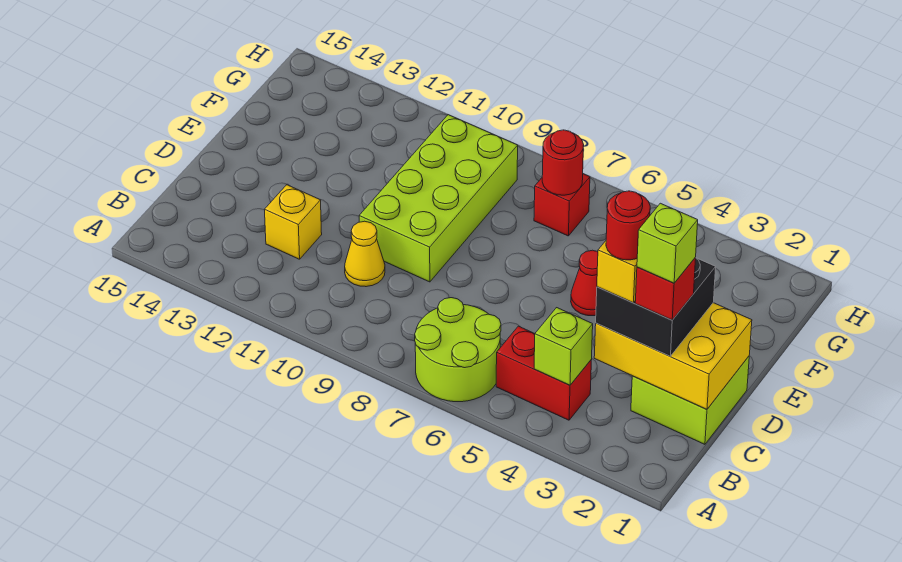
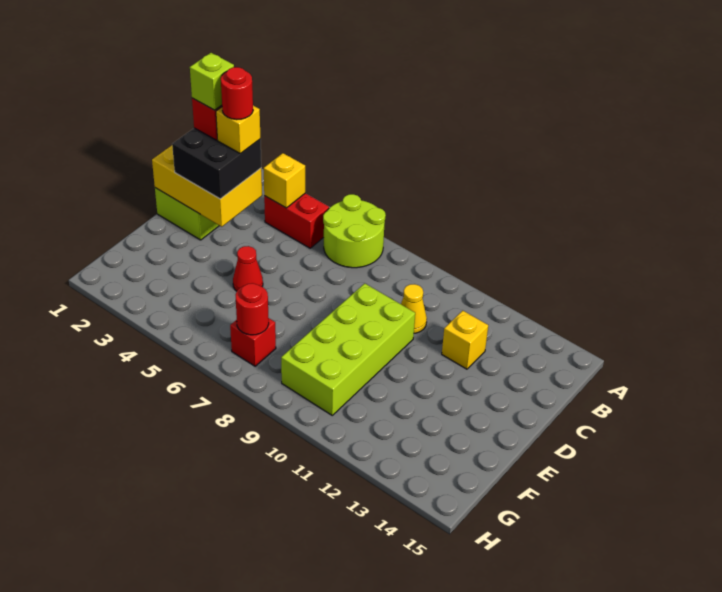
lime 1x1 brick [534,308,593,385] -> yellow 1x1 brick [264,153,305,208]

